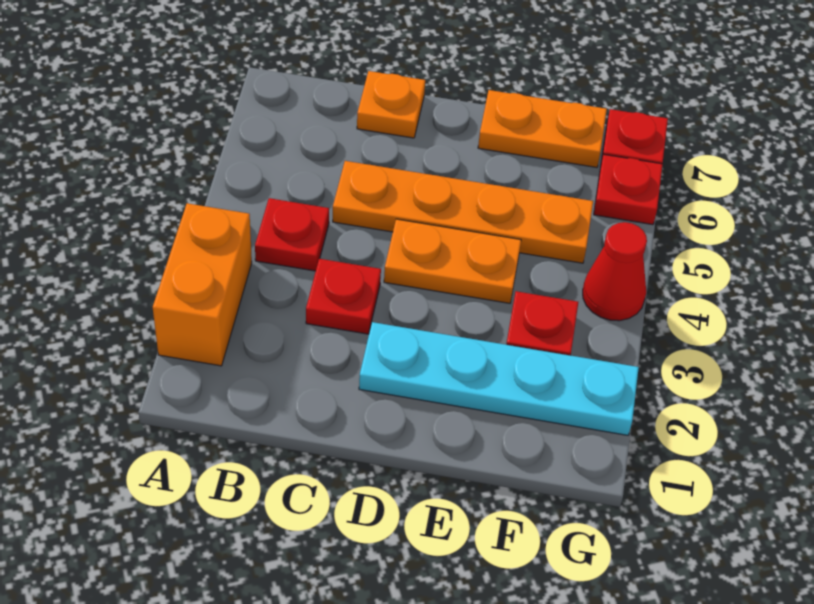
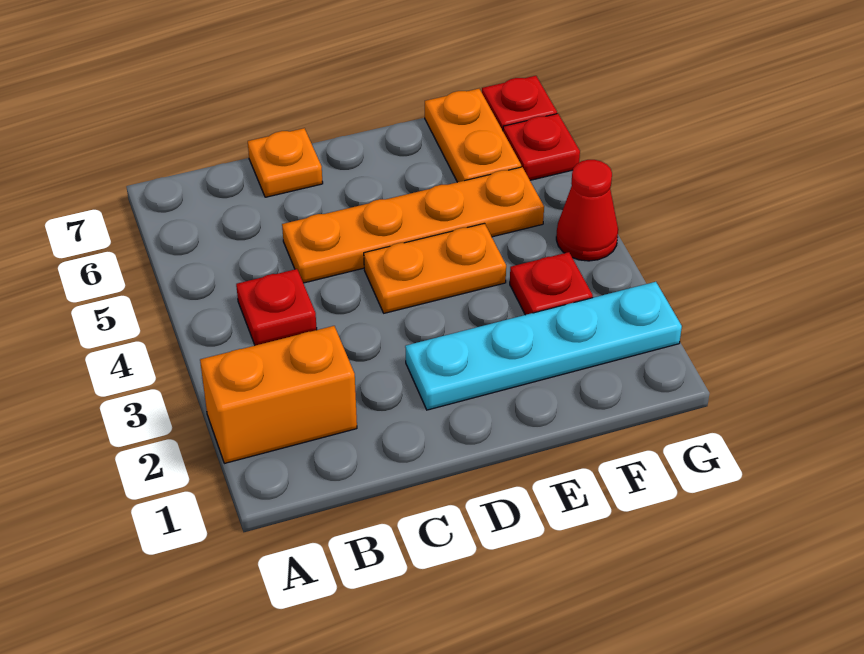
orange 1x2 brick [153,203,252,366] -> orange 1x2 brick turned to [200,326,357,463]
red 1x1 plate [306,259,381,334] -> none
orange 1x2 plate [478,90,607,167] -> orange 1x2 plate turned to [425,89,521,182]

